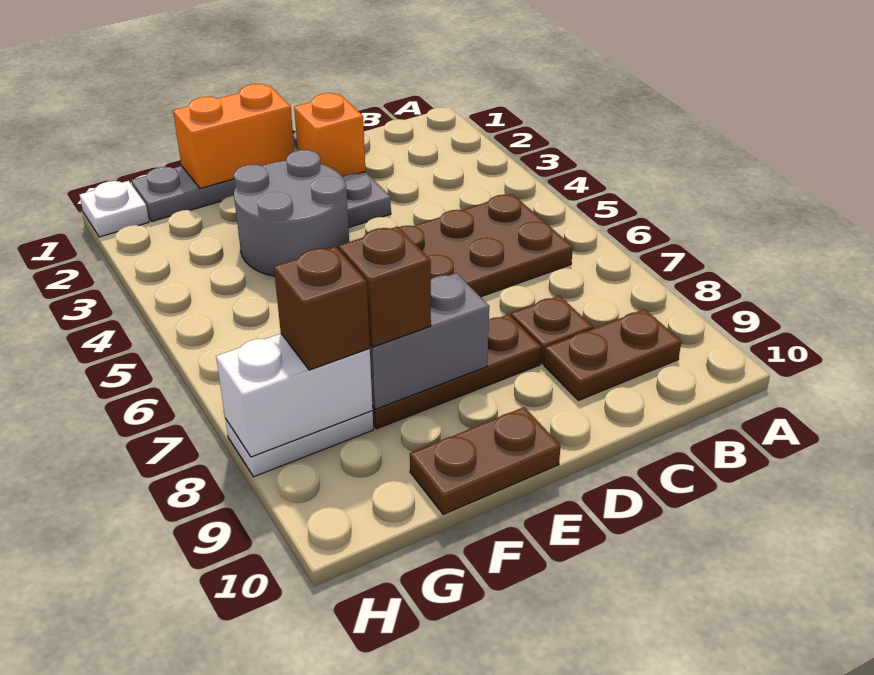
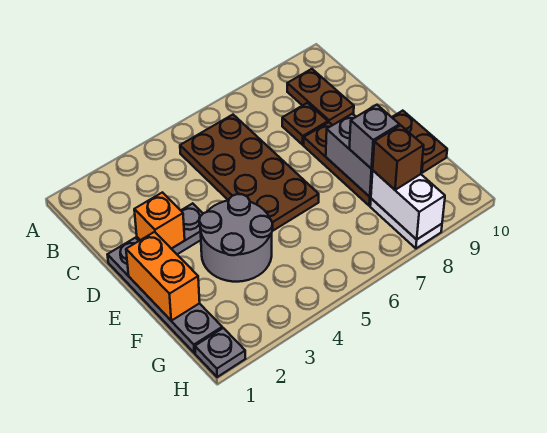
brown 1x1 brick [339,226,431,347] -> grey 1x1 brick [349,105,399,169]
white 1x1 plate [80,181,149,237] -> grey 1x1 plate [195,328,245,377]

